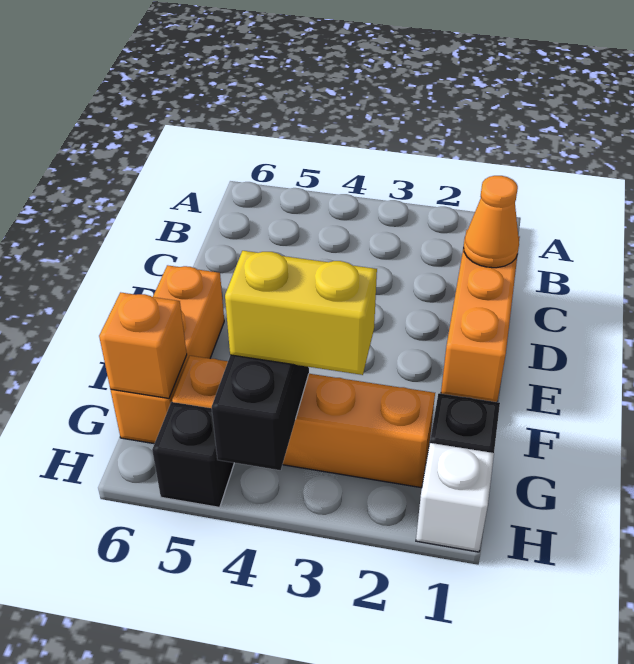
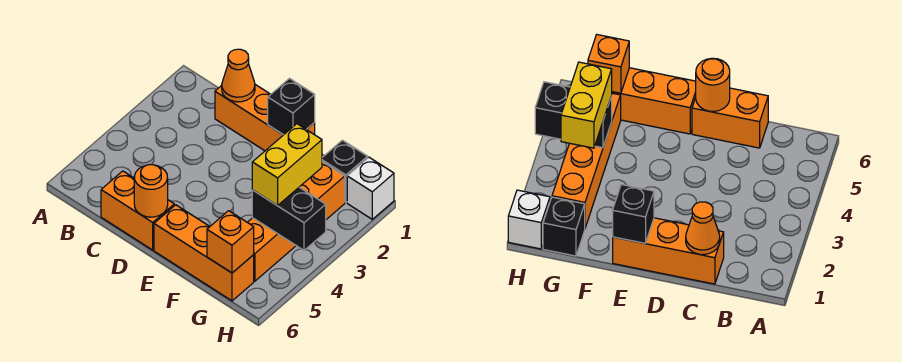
none -> orange 1x2 brick [101,171,174,250]
none -> orange 1x1 round brick [134,165,168,217]
black 1x1 brick [152,402,234,507] -> black 1x1 brick moved to [268,79,315,135]

